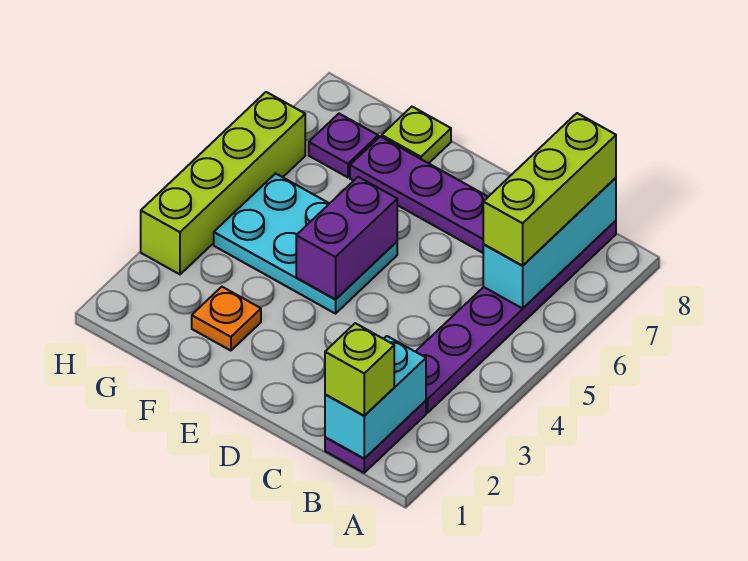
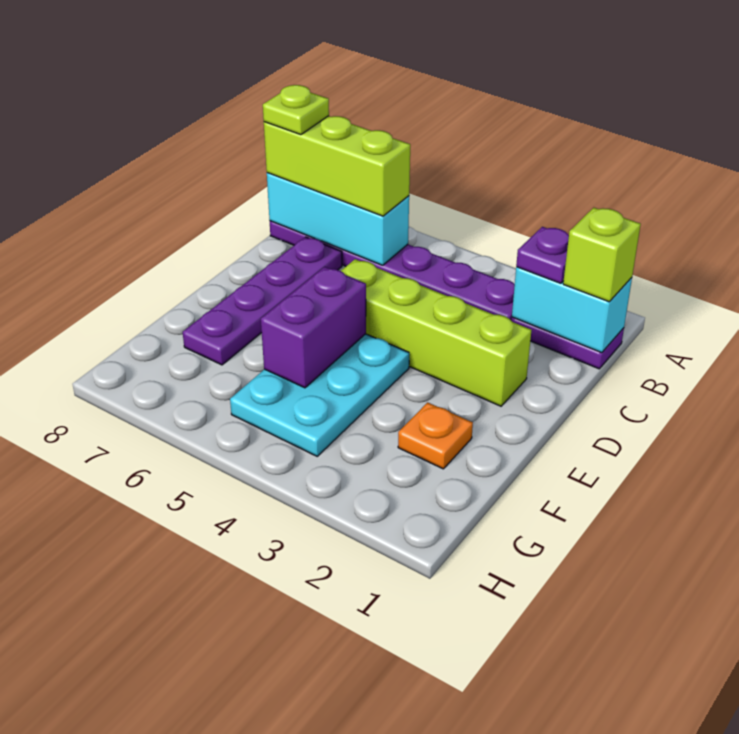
purple 1x2 brick [296,177,397,300] -> purple 1x2 brick turned to [261,267,366,388]
lime 1x1 plate [382,107,451,163] -> lime 1x1 plate moved to [263,85,329,135]
purple 1x1 plate [309,114,378,177] -> purple 1x1 plate moved to [516,227,569,283]
lime 1x4 brick [141,92,305,274] -> lime 1x4 brick moved to [341,259,531,406]

